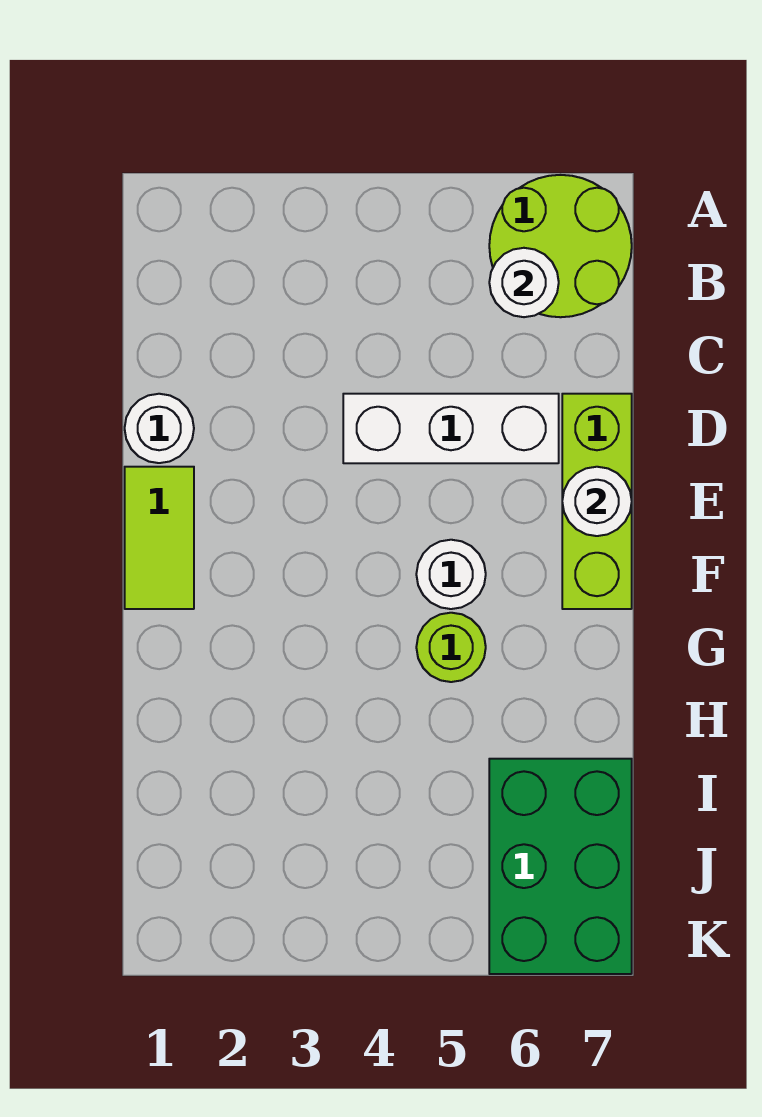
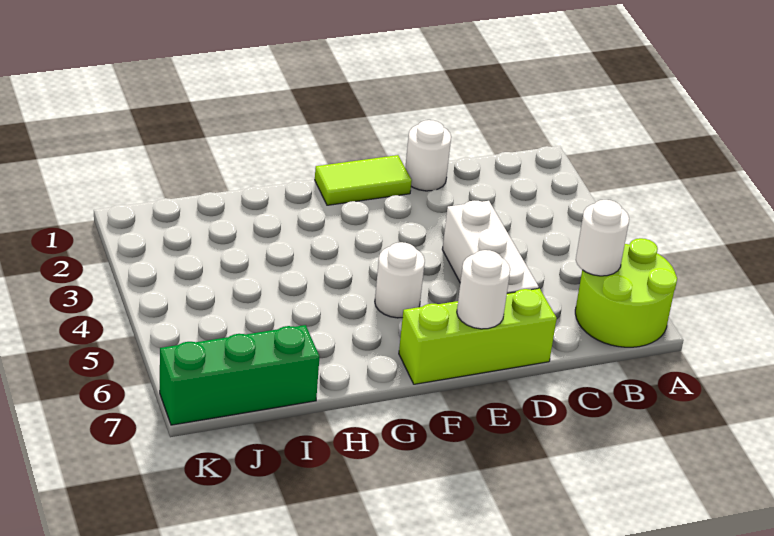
lime 1x1 round brick [416,613,486,682] -> none
green 2x3 brick [489,759,632,974] -> green 1x3 brick [160,325,320,425]

